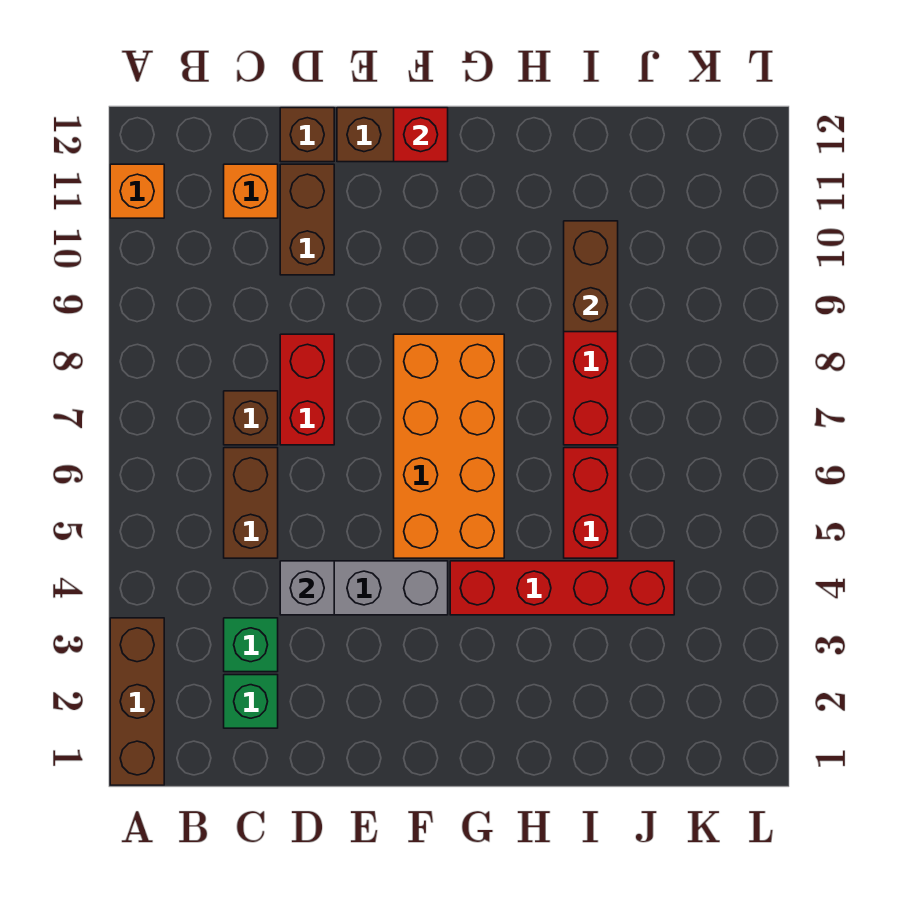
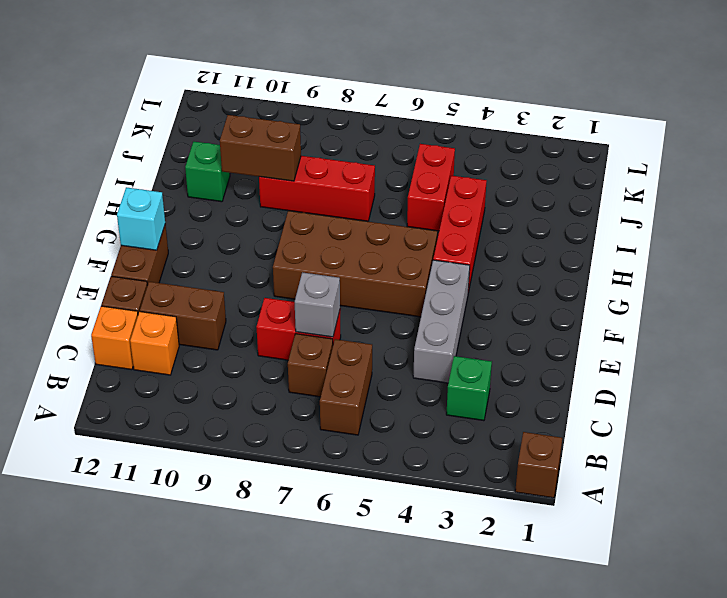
brown 1x3 brick [110,618,164,785] -> brown 1x1 brick [515,432,562,498]
orange 1x1 brick [110,164,164,218] -> orange 1x1 brick moved to [91,306,138,370]
green 1x1 brick [224,675,278,728] -> green 1x1 brick moved to [185,142,230,202]
brown 1x2 brick [224,448,278,558] -> brown 1x2 brick turned to [320,339,372,435]
grey 1x1 brick [280,561,334,615] -> grey 1x1 brick moved to [295,272,340,337]
orange 2x4 brick [394,334,504,558] -> brown 2x4 brick [273,211,437,317]
red 1x1 brick [394,108,448,162] -> cyan 1x1 brick [117,187,165,250]
red 1x4 brick [450,561,674,615] -> red 1x3 brick [433,176,486,291]
red 1x2 brick [564,448,618,558] -> red 1x2 brick turned to [407,144,455,231]

